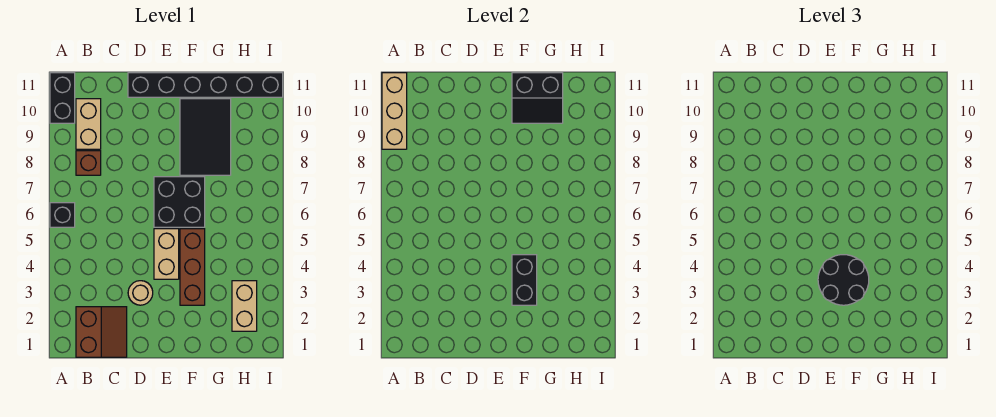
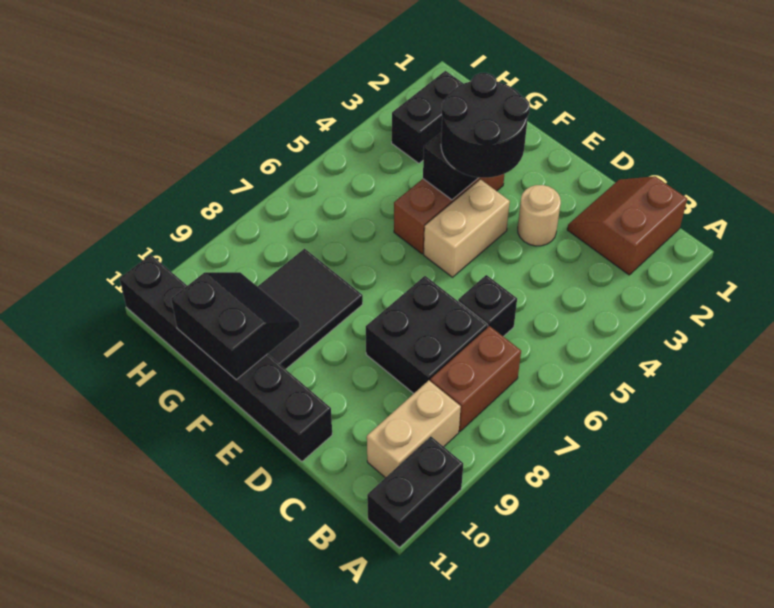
black 1x1 brick [50,203,75,227] -> black 1x1 brick moved to [458,275,517,337]
tan 1x3 brick [382,73,407,149] -> none
brown 1x1 brick [76,151,101,175] -> brown 1x2 brick [430,326,521,431]
black 2x2 brick [154,177,205,227] -> black 2x2 brick moved to [366,276,488,394]
tan 1x2 brick [232,281,257,331] -> black 1x2 brick [392,71,463,163]

